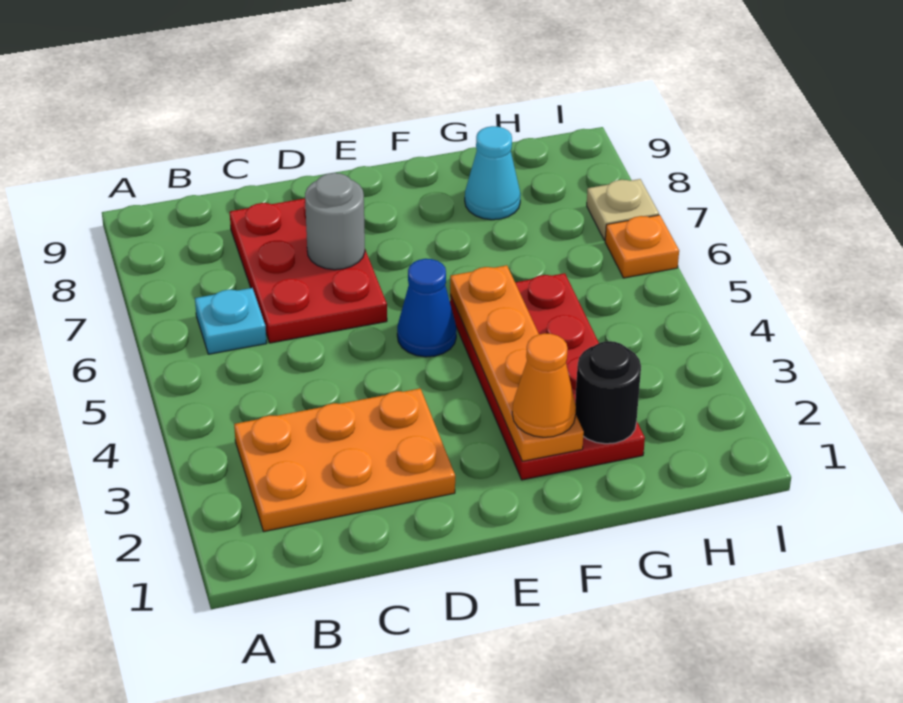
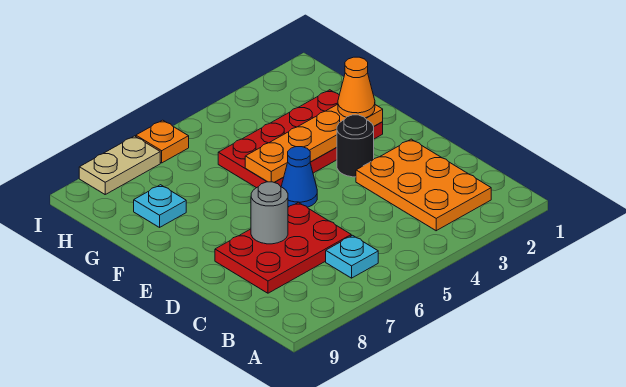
black 1x1 round brick [575,341,641,444] -> black 1x1 round brick moved to [337,115,374,177]
cyan 1x1 cone [465,126,521,220] -> cyan 1x1 plate [134,185,186,227]
tan 1x1 plate [587,179,659,240] -> tan 1x2 plate [79,136,160,194]

